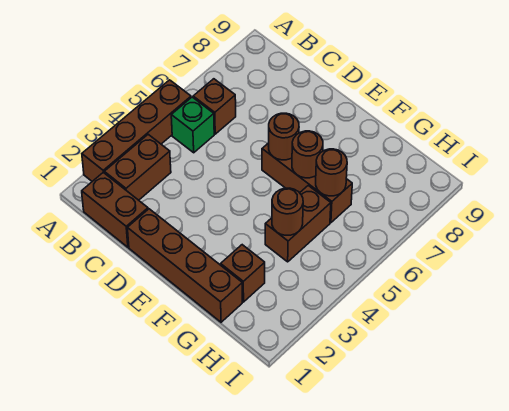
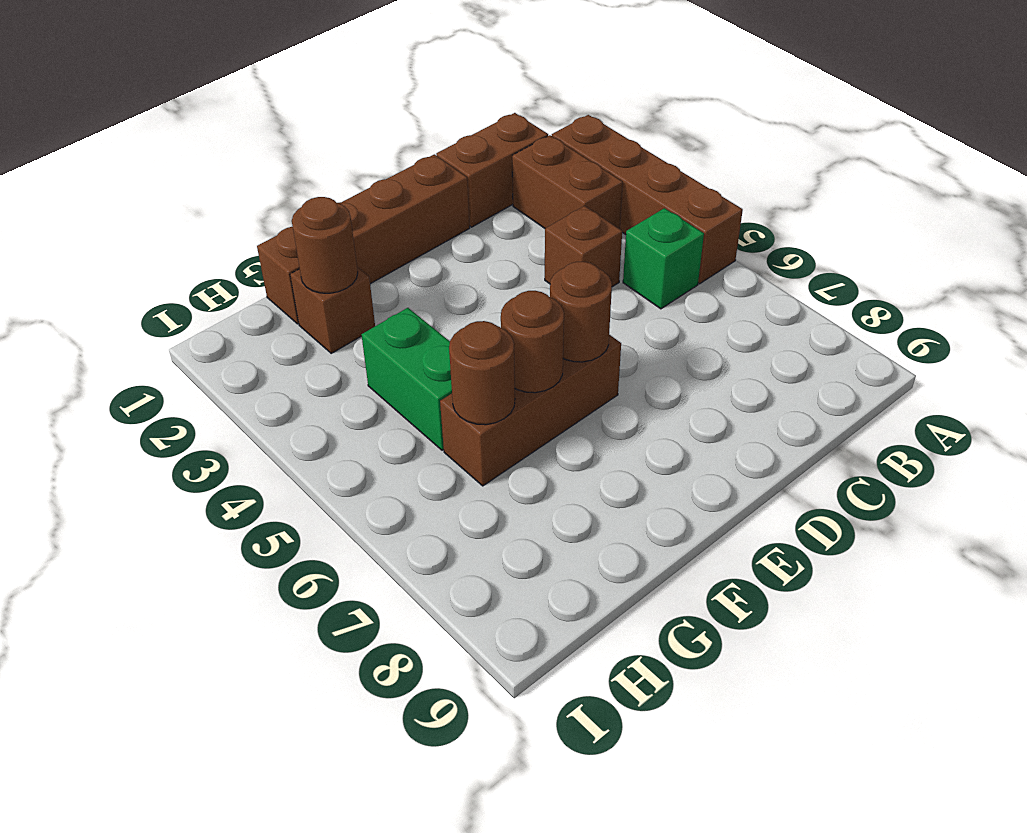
brown 1x1 brick [193,79,236,134] -> brown 1x1 brick moved to [545,206,622,287]
brown 1x2 brick [265,186,331,262] -> green 1x2 brick [362,308,452,450]
brown 1x1 round brick [272,188,303,235] -> brown 1x1 round brick moved to [292,197,358,293]

